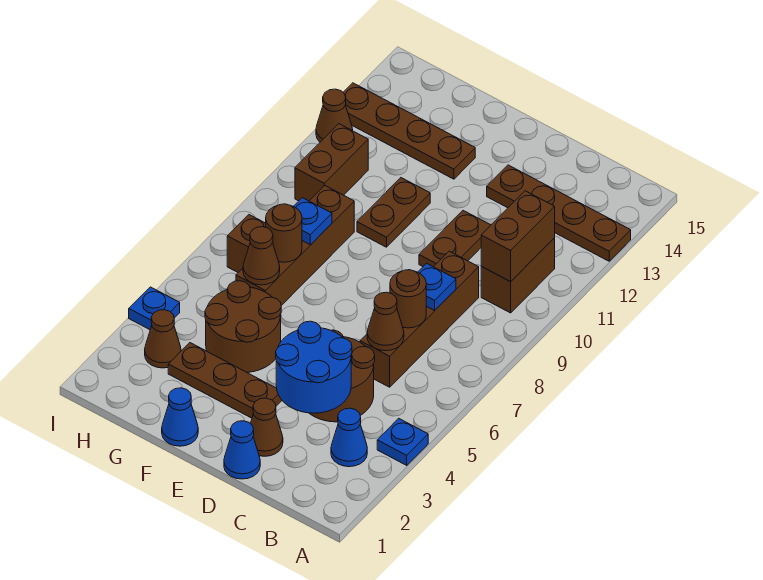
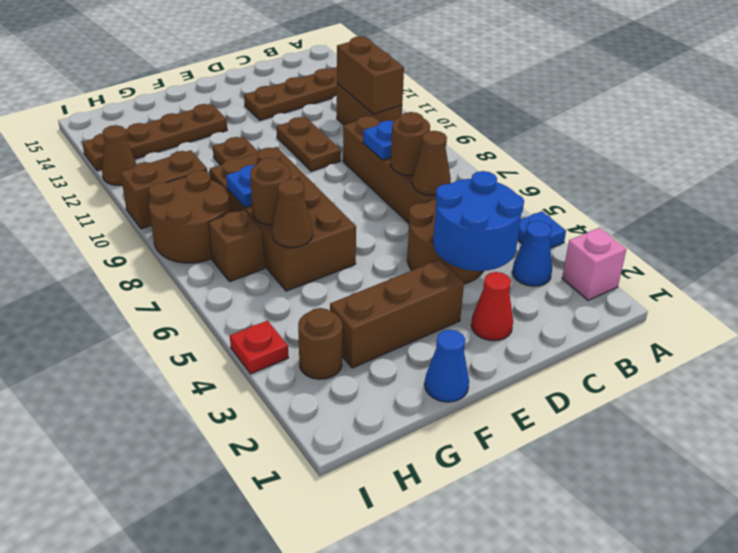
none -> pink 1x1 brick [562,228,626,300]
blue 1x1 cone [224,421,260,479] -> none
brown 1x1 cone [250,398,283,456] -> red 1x1 cone [471,272,513,341]
brown 1x3 plate [168,343,282,418] -> brown 1x3 brick [330,260,464,368]
brown 2x2 round brick [205,281,281,372] -> brown 2x2 round brick moved to [149,170,230,263]
brown 1x4 brick [236,186,354,306] -> brown 2x4 brick [210,147,356,291]
brown 1x1 cone [145,310,181,368] -> brown 1x1 round brick [298,308,342,379]
brown 1x2 brick [295,124,368,201] -> brown 1x2 brick turned to [121,150,207,229]
blue 1x1 plate [129,287,180,330] -> red 1x1 plate [230,321,289,374]

